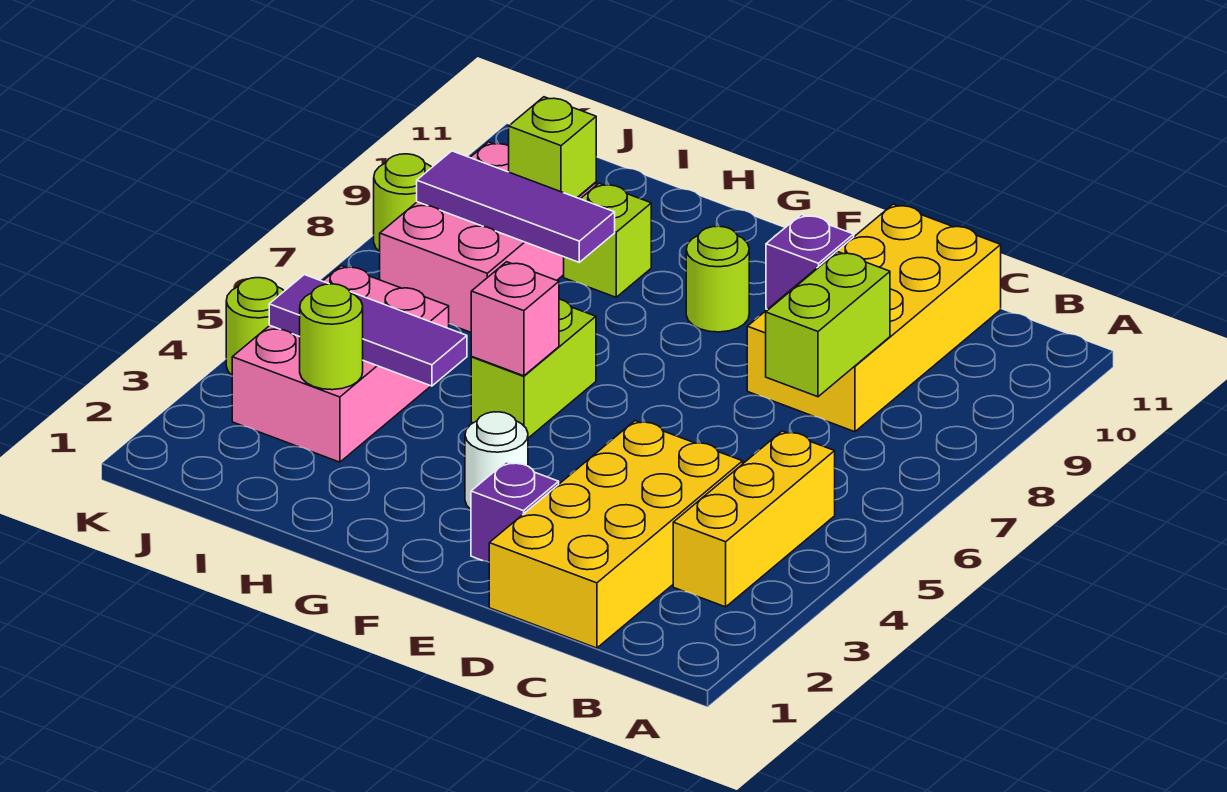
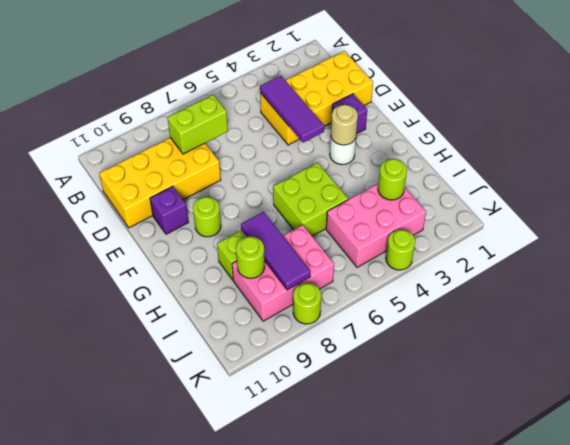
yellow 1x3 brick [673,431,835,607] -> none
none -> tan 1x1 round brick [331,105,358,145]
lime 1x2 brick [471,299,596,438] -> lime 2x2 brick [273,163,348,236]
pink 1x1 brick [471,262,559,376] -> none
purple 1x3 tile [269,275,467,386] -> purple 1x3 tile moved to [260,76,324,143]
lime 1x1 brick [509,97,596,198] -> lime 1x1 round brick [236,236,265,278]

